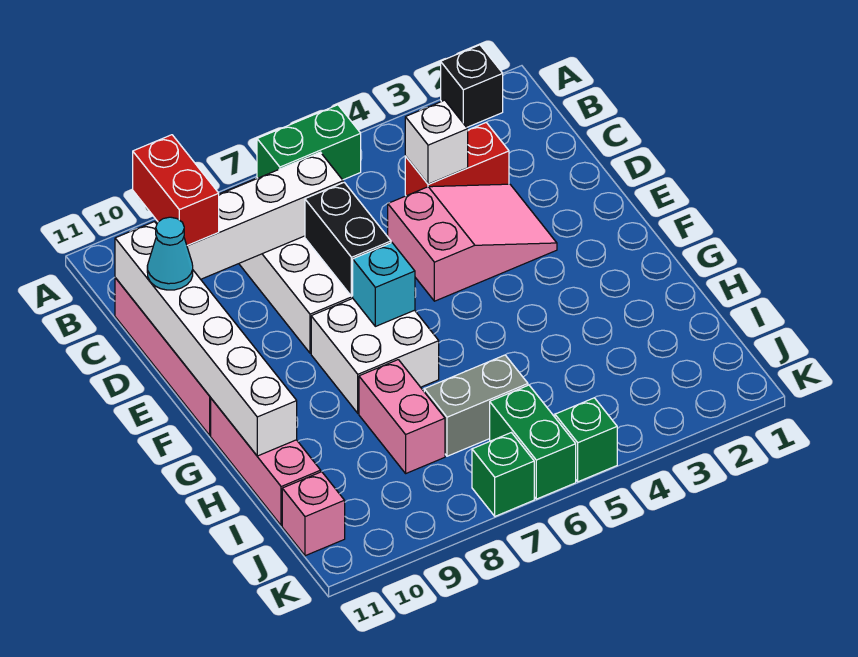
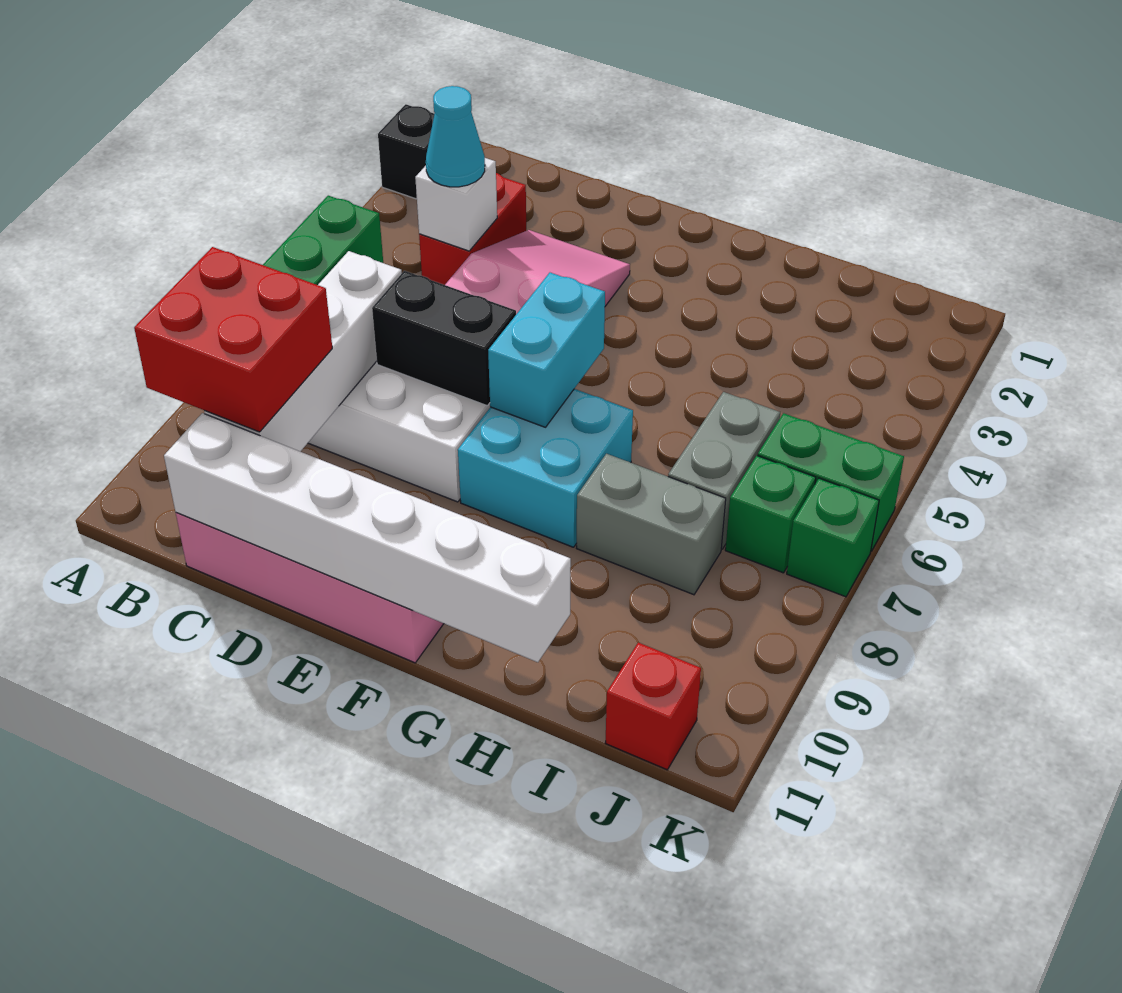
red 1x2 brick [133,135,219,245] -> red 2x2 brick [134,247,332,432]
cyan 1x1 cone [147,217,193,290] -> cyan 1x1 cone moved to [426,86,485,187]
white 2x2 brick [311,298,439,413] -> cyan 2x2 brick [458,389,633,547]
cyan 1x1 brick [353,243,415,326] -> cyan 1x2 brick [488,273,605,427]
pink 1x3 brick [211,399,321,526] -> none
pink 1x2 brick [359,360,445,473] -> grey 1x2 brick [577,454,726,595]
pink 1x1 brick [282,472,345,556] -> red 1x1 brick [606,643,701,770]
green 1x1 brick [555,398,617,482] -> green 1x1 brick moved to [725,456,816,573]

